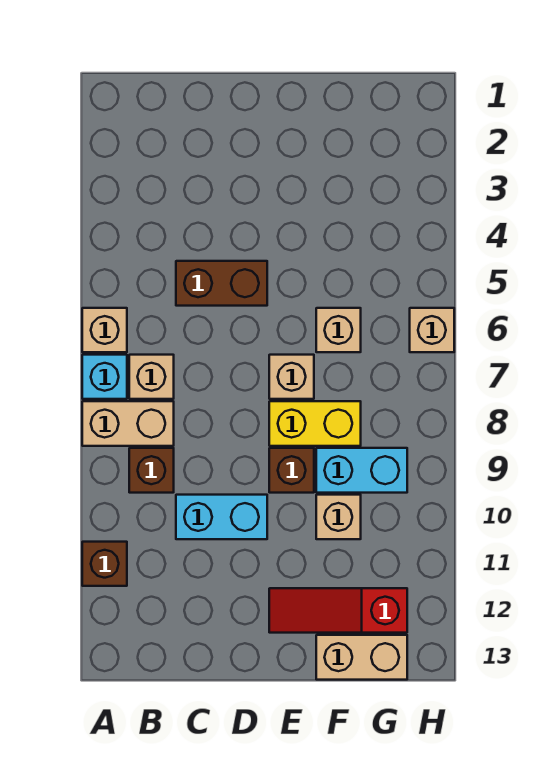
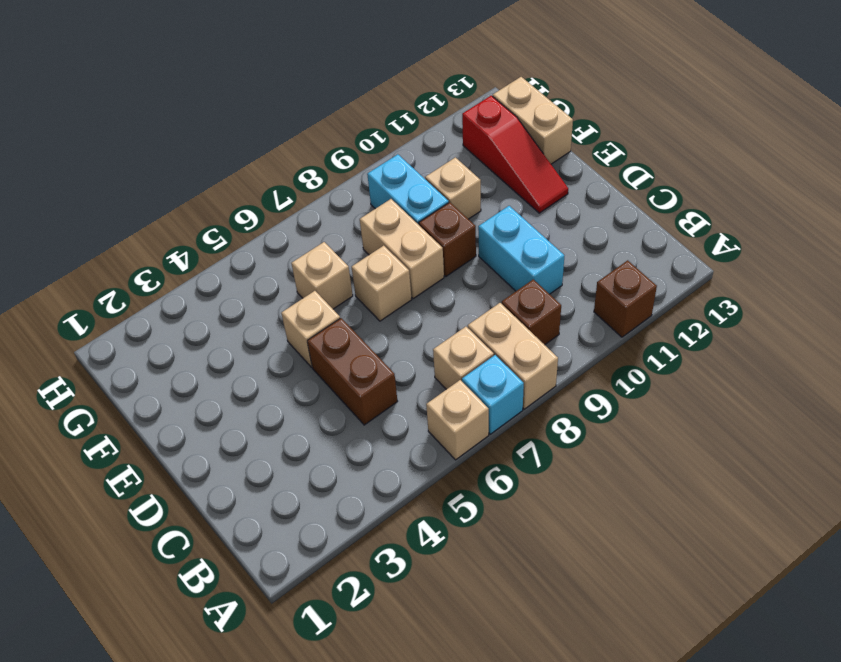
yellow 1x2 brick [269,401,361,446] -> tan 1x2 brick [360,199,444,299]
tan 1x1 brick [410,308,454,352] -> tan 1x1 brick moved to [281,291,340,367]

